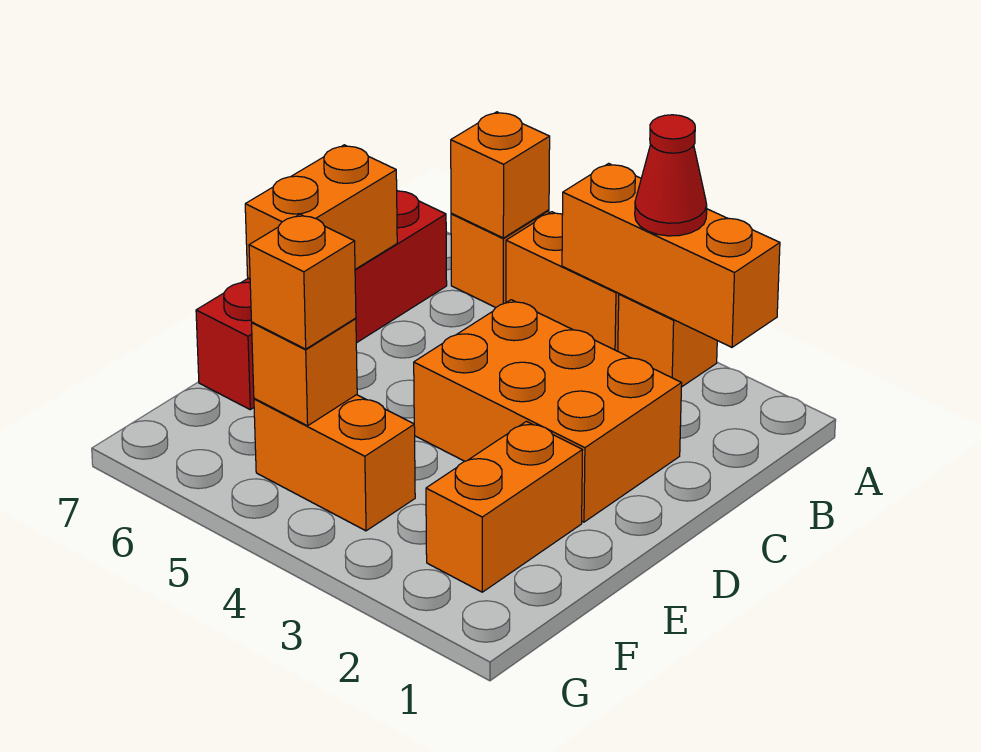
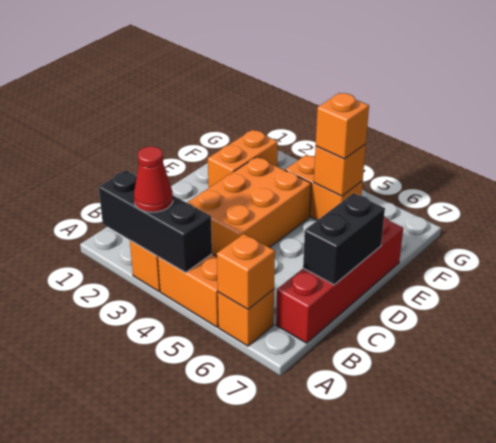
orange 1x3 brick [562,163,780,347] -> black 1x3 brick [99,170,212,273]
orange 2x3 brick [414,300,682,522] -> orange 2x3 brick turned to [187,157,311,257]
orange 1x2 brick [245,145,397,279] -> black 1x2 brick [303,193,385,285]

